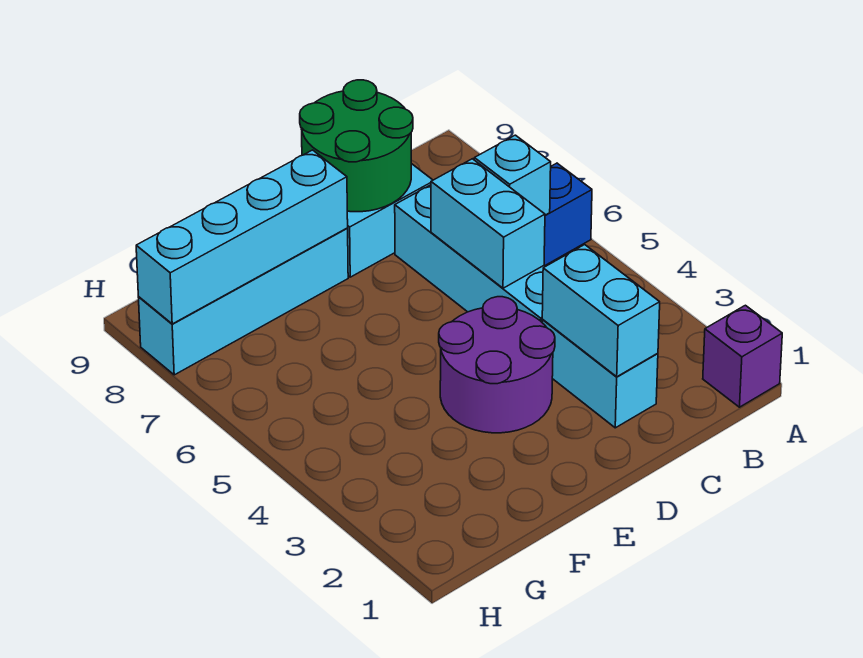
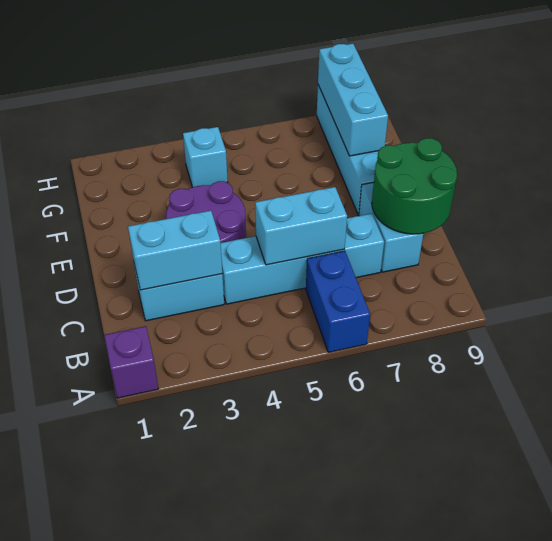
cyan 1x1 brick [474,135,551,215] -> cyan 1x1 brick moved to [183,127,228,187]
cyan 1x4 brick [136,150,348,324] -> cyan 1x3 brick [318,44,388,156]

